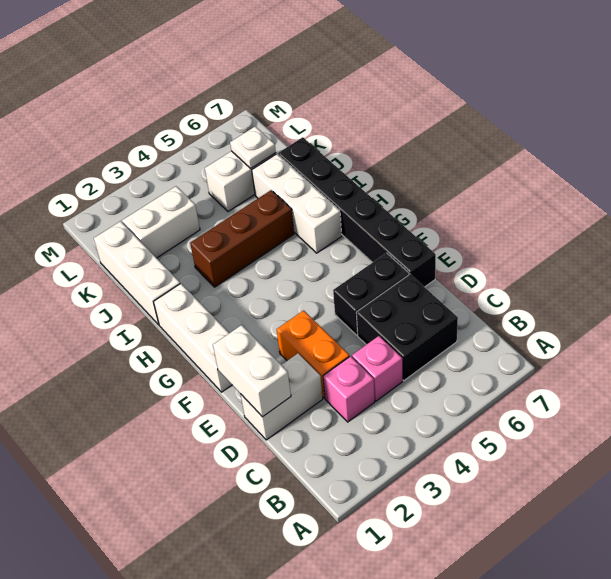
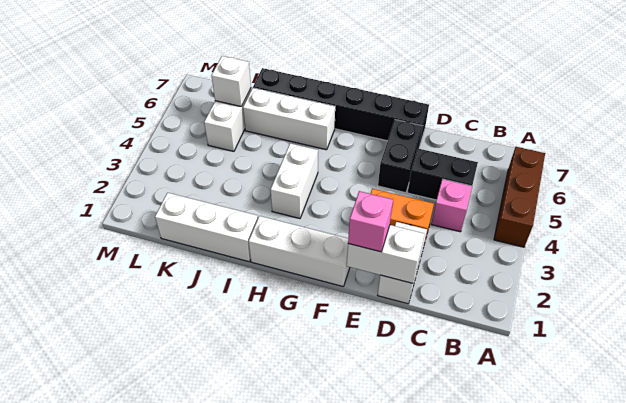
pink 1x1 brick [323,356,375,422] -> pink 1x1 brick moved to [348,191,393,252]
black 2x2 brick [356,274,458,381] -> black 1x2 brick [408,149,478,200]
brown 1x3 brick [190,190,294,287] -> brown 1x3 brick moved to [494,147,545,247]
white 1x2 brick [122,186,200,258] -> white 1x2 brick moved to [270,143,318,219]
white 1x1 plate [230,127,276,168] -> white 1x1 brick [211,56,251,107]

